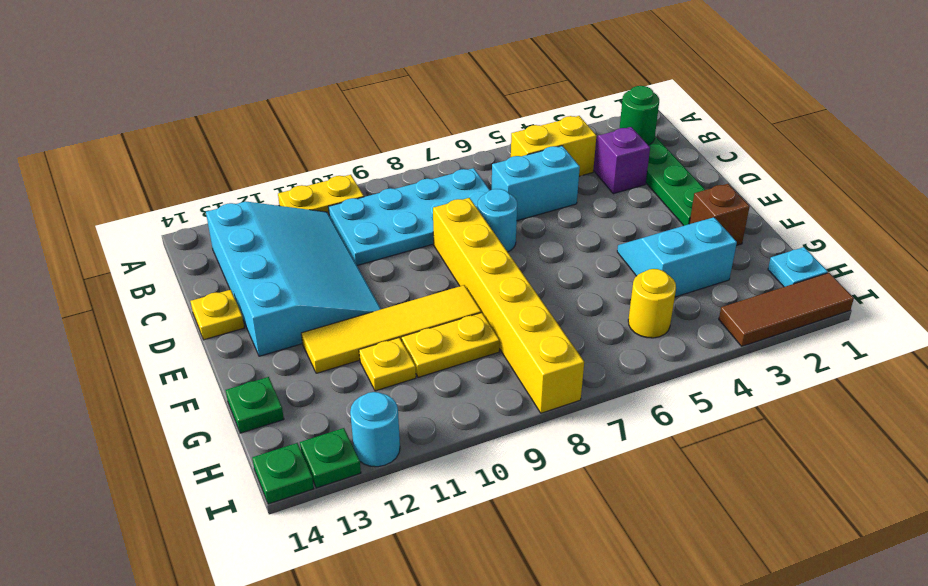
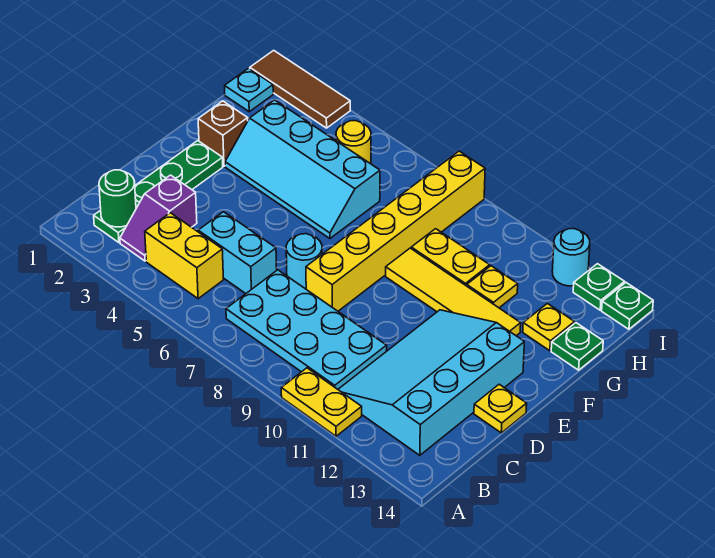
cyan 2x2 slope [617,217,737,297] -> cyan 2x4 slope [225,100,380,238]
none -> yellow 1x1 plate [523,304,575,351]

